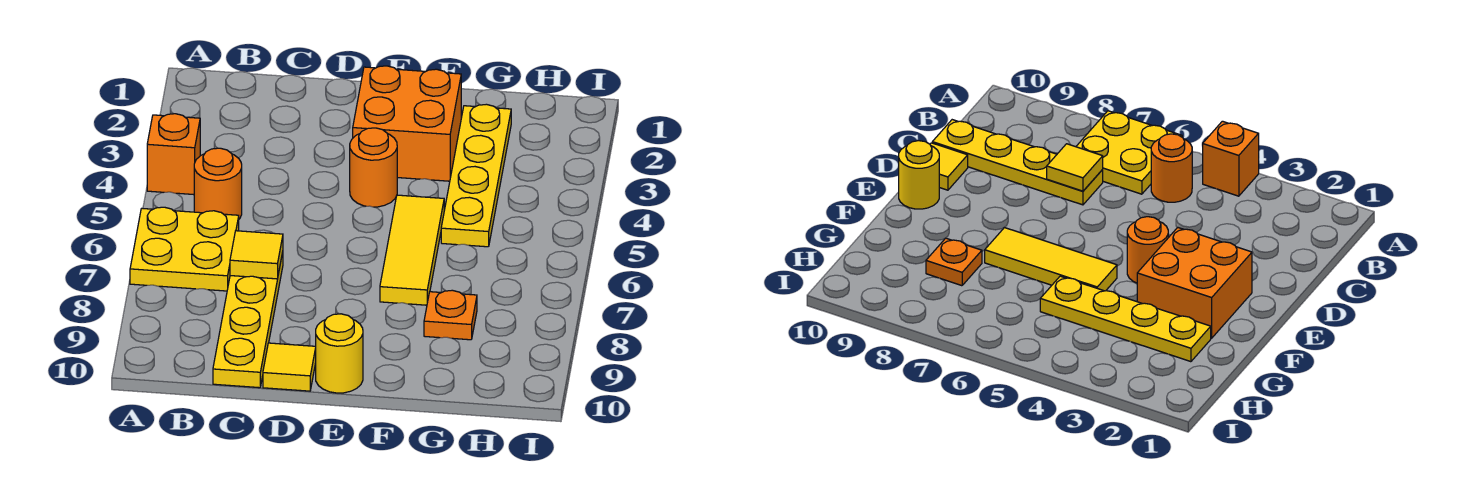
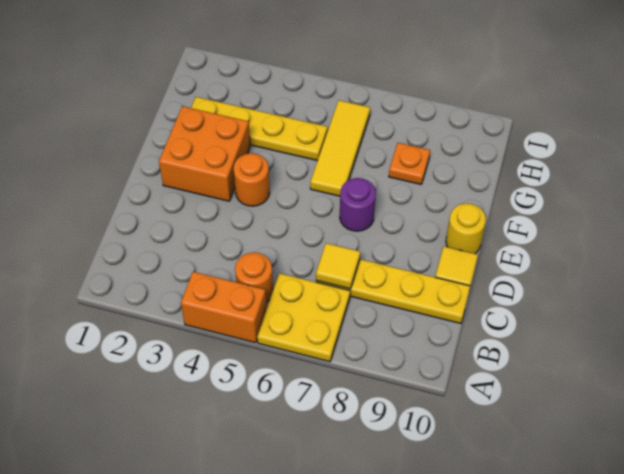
orange 1x1 brick [147,114,200,195] -> orange 1x2 brick [181,272,267,343]
none -> purple 1x1 round brick [340,178,376,231]
yellow 1x3 tile [380,195,444,305] -> yellow 1x3 tile turned to [310,100,370,196]

